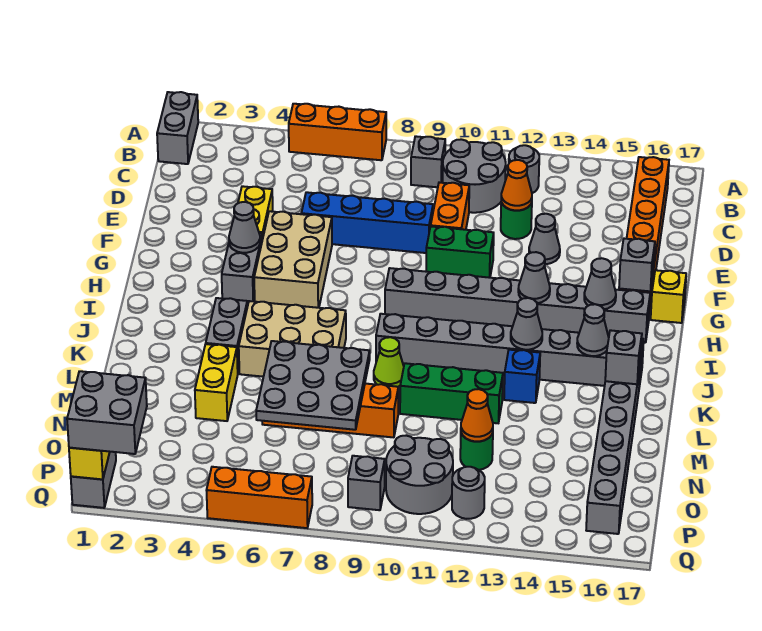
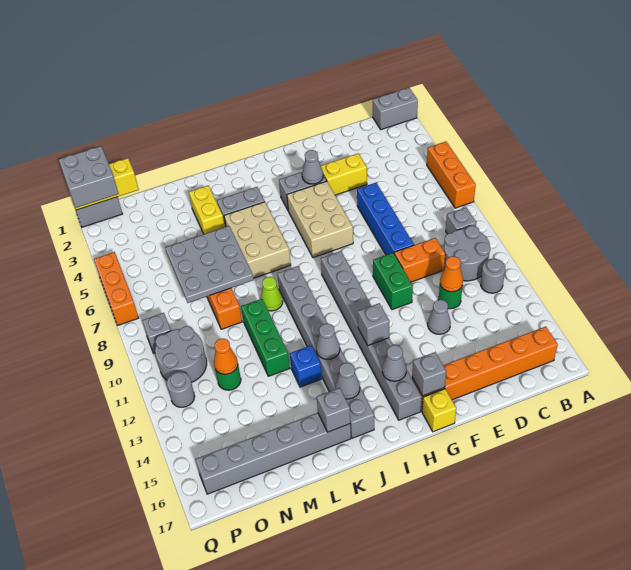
tan 2x3 brick [254,211,332,308] -> tan 2x3 brick turned to [287,181,353,258]
grey 1x1 cone [518,252,550,303] -> grey 1x1 brick [358,303,390,345]
yellow 1x2 brick [195,344,238,421] -> yellow 1x2 brick turned to [189,186,225,234]

